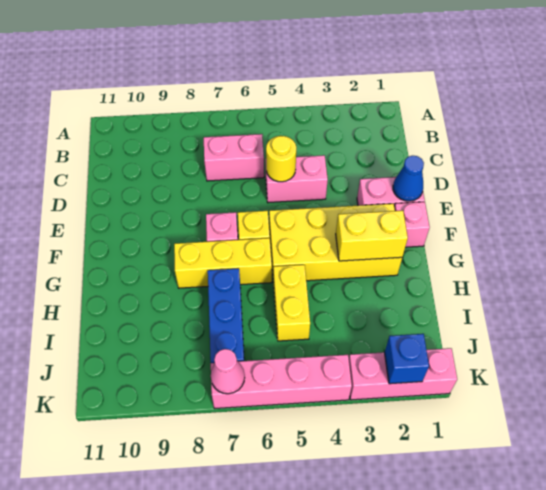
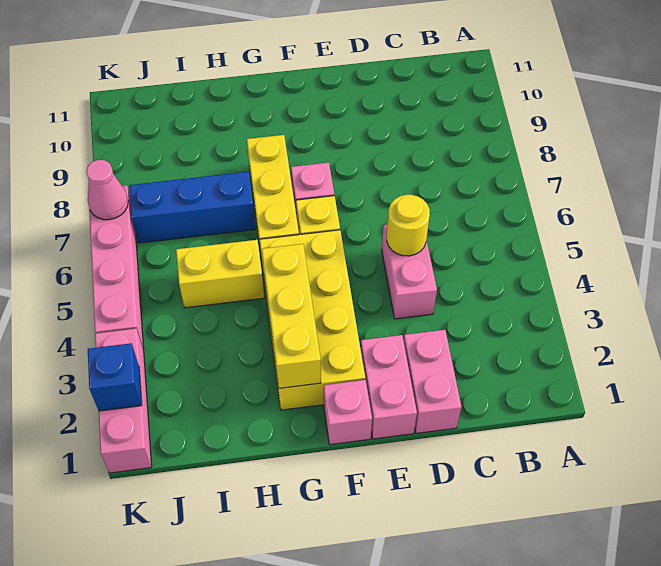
pink 1x2 brick [204,134,264,181] -> pink 1x2 brick moved to [404,330,461,433]
blue 1x1 cone [393,156,424,201] -> none
yellow 1x2 brick [336,210,408,261] -> yellow 1x3 brick [262,244,321,388]

